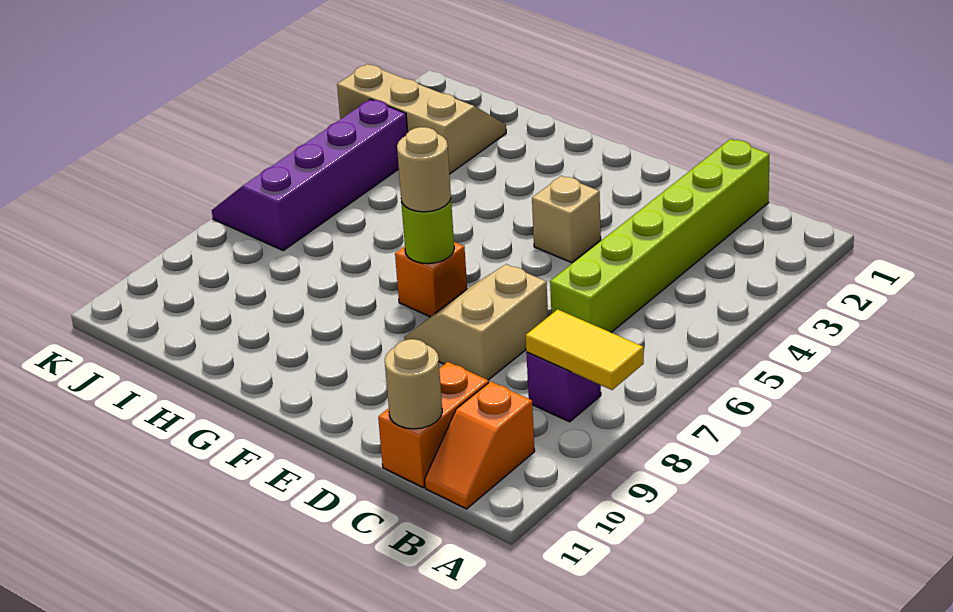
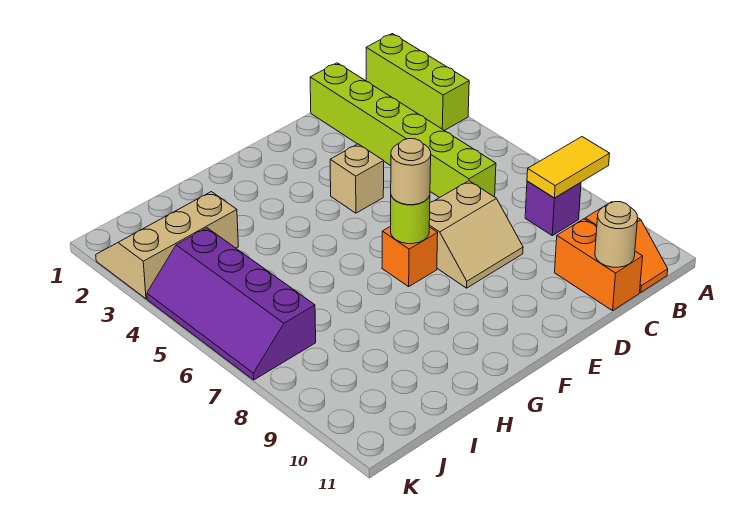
none -> lime 1x3 brick [366,34,469,131]
tan 2x2 slope [404,264,548,380] -> tan 2x2 slope turned to [429,181,523,288]

